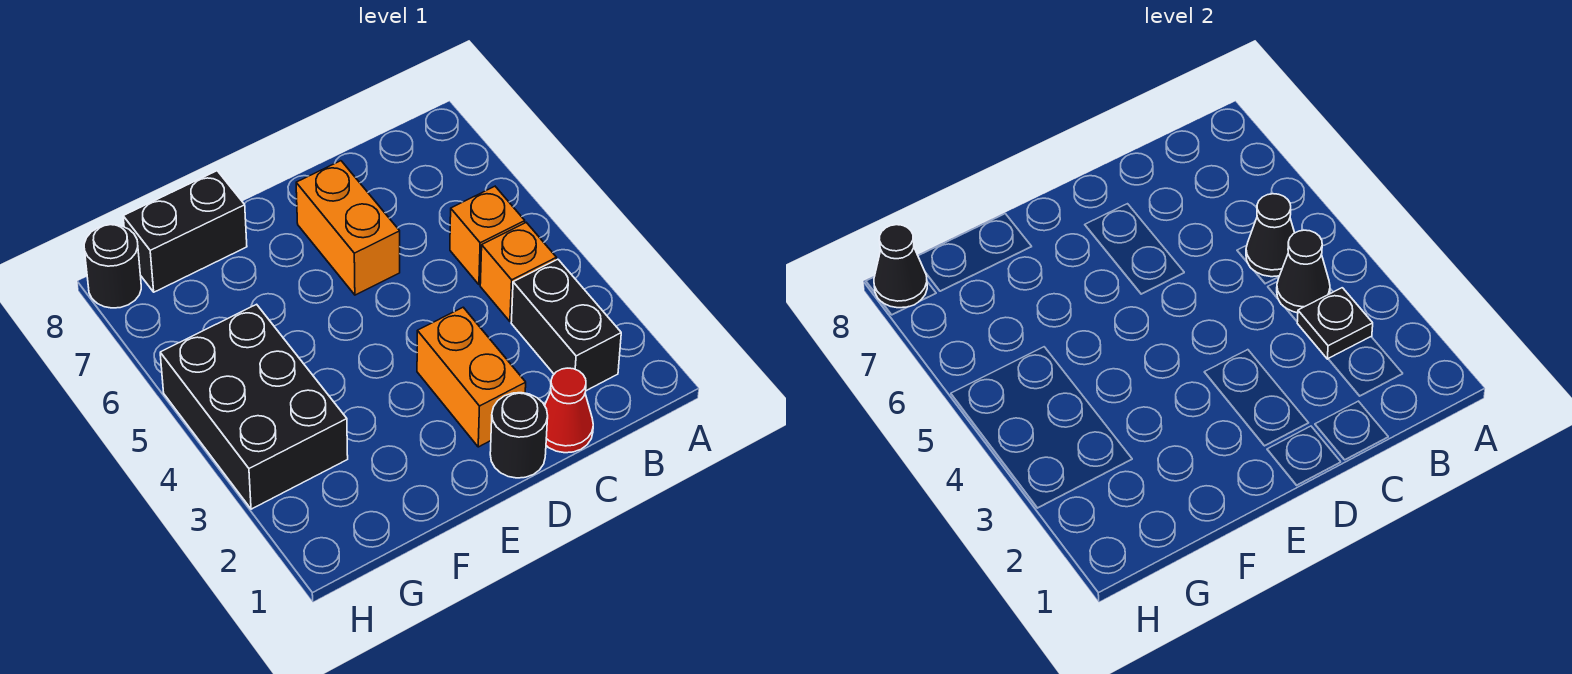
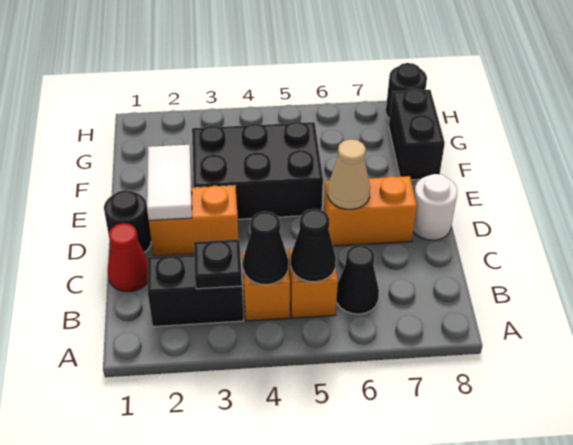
none -> white 1x2 tile [147,145,192,220]
none -> tan 1x1 cone [328,139,370,209]
none -> white 1x1 round brick [413,174,457,240]
black 2x3 brick [160,304,348,509] -> black 2x3 brick moved to [192,122,323,219]
black 1x1 cone [874,225,927,308] -> black 1x1 cone moved to [337,245,379,314]

